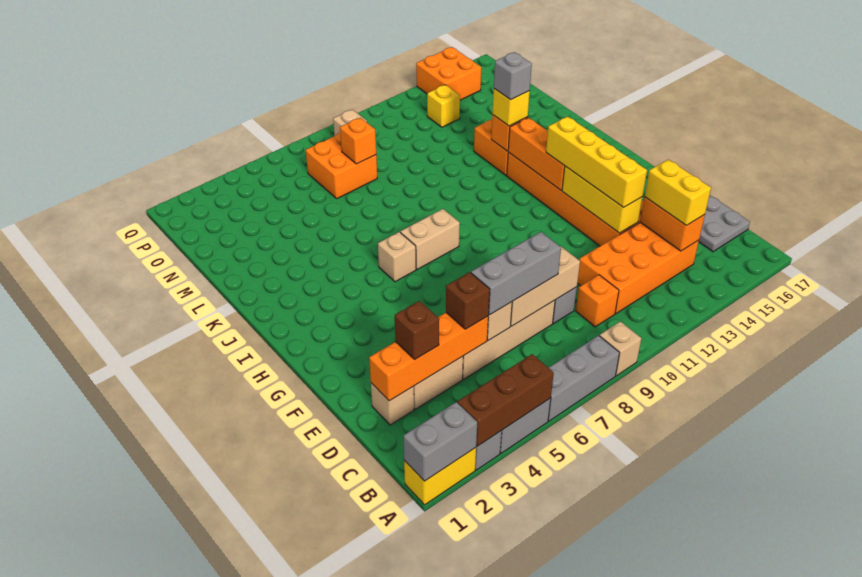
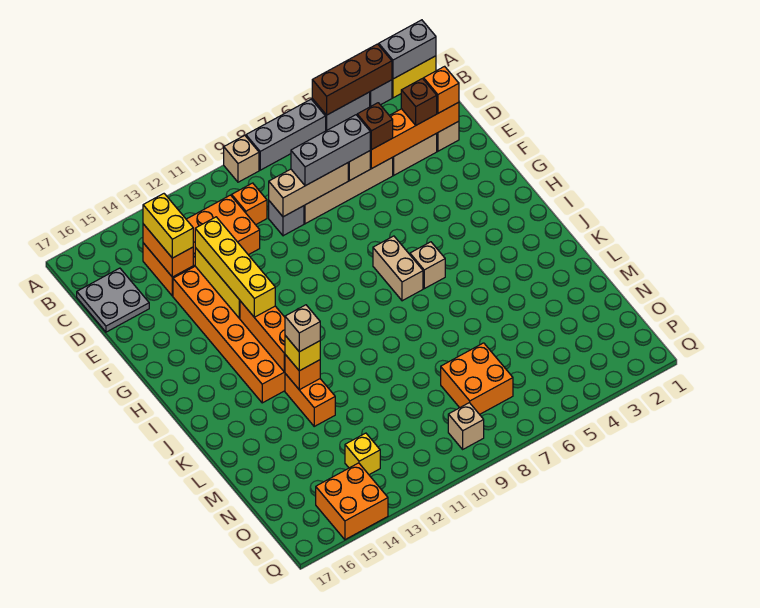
tan 1x2 brick [400,209,460,270] -> tan 1x2 brick turned to [373,236,423,301]
grey 1x1 brick [494,52,532,100] -> tan 1x1 brick [285,305,320,352]
orange 1x1 brick [340,118,376,164] -> orange 1x1 brick moved to [424,66,459,113]

